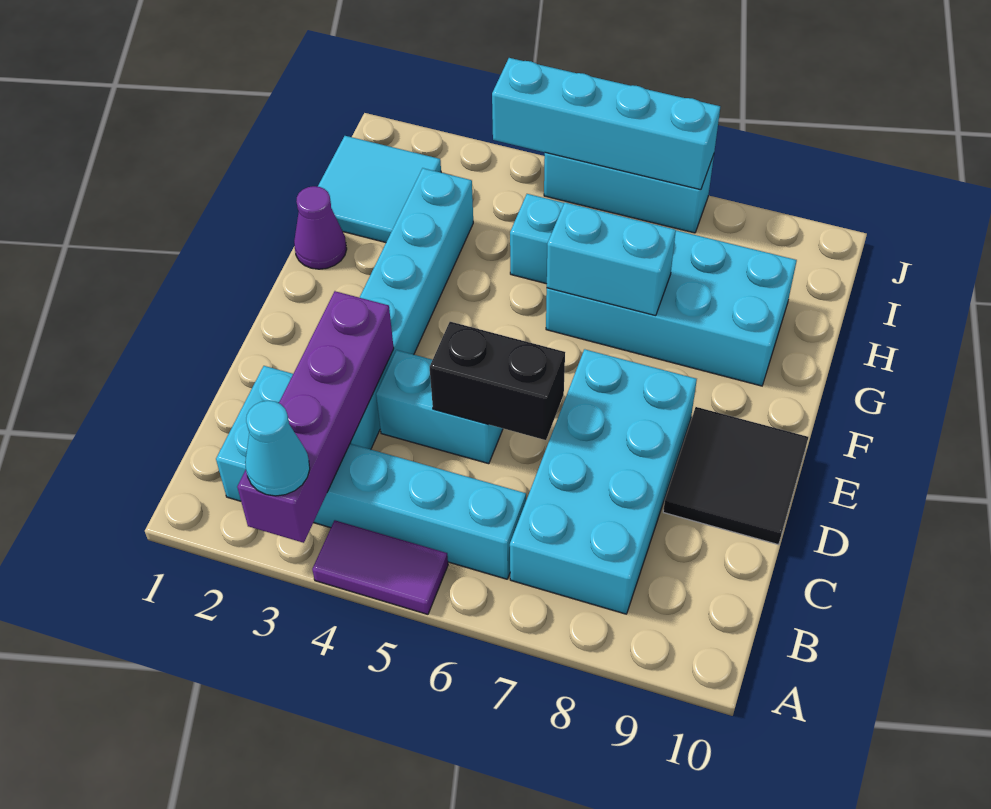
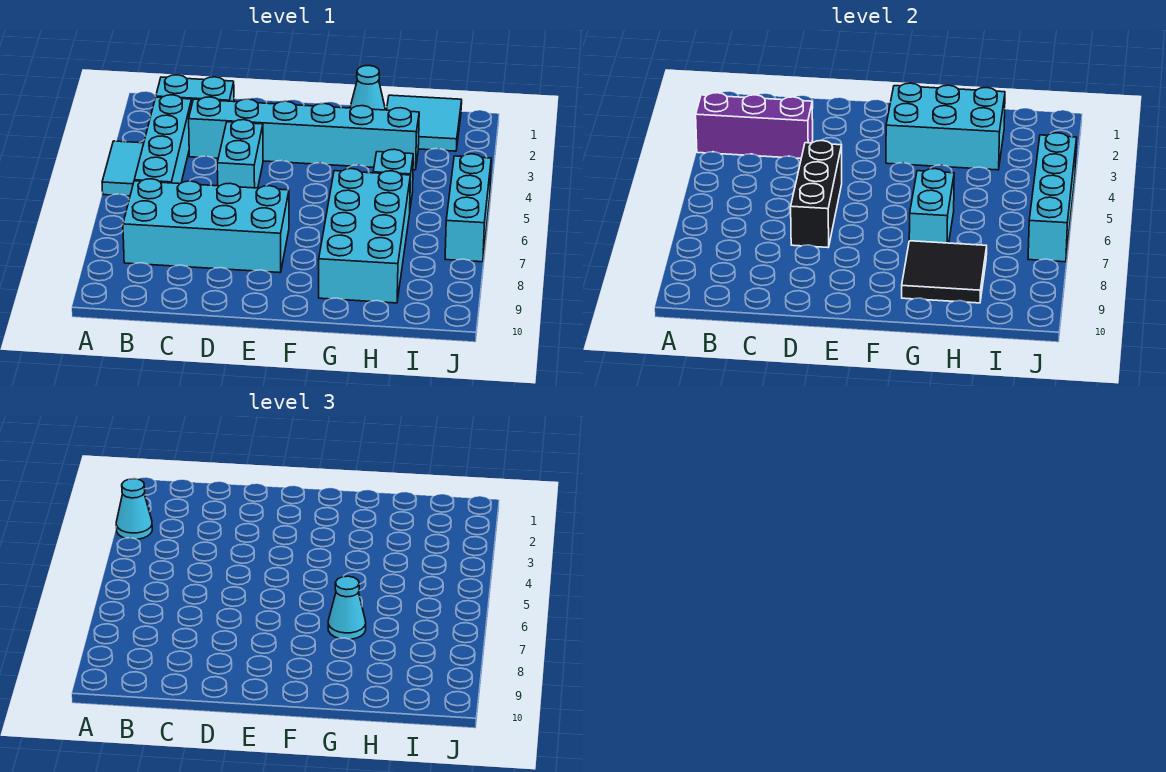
purple 1x4 brick [237,291,394,543] -> purple 1x3 brick [696,93,813,158]
purple 1x2 tile [312,520,448,614] -> cyan 1x2 tile [102,141,144,196]
black 1x2 brick [430,322,565,440] -> black 1x3 brick [791,141,842,248]
black 2x2 tile [663,407,808,545] -> black 2x2 tile moved to [902,241,987,303]
none -> cyan 2x3 brick [886,83,1005,170]
purple 1x1 cone [294,186,347,269] -> cyan 1x1 cone [350,66,385,110]
none -> cyan 1x1 cone [328,576,366,639]

